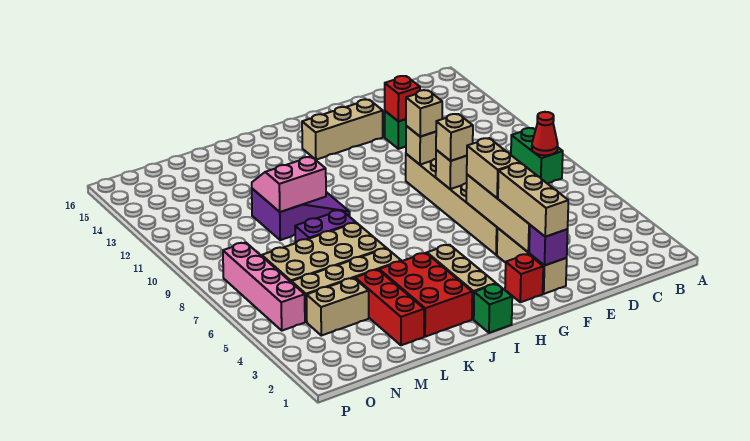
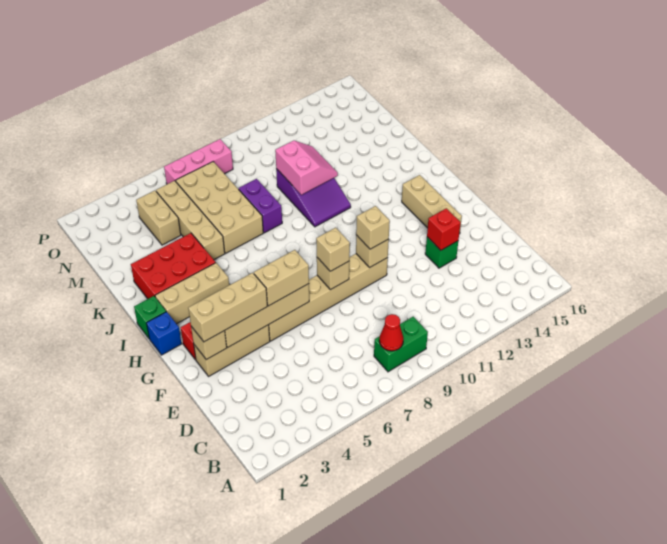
purple 1x1 brick [529,225,568,266] -> tan 1x1 brick [191,327,227,360]
none -> blue 1x1 brick [147,312,182,355]
red 1x3 brick [355,270,424,345] -> none
pink 1x4 brick [223,242,305,331] -> pink 1x3 brick [164,139,233,184]

